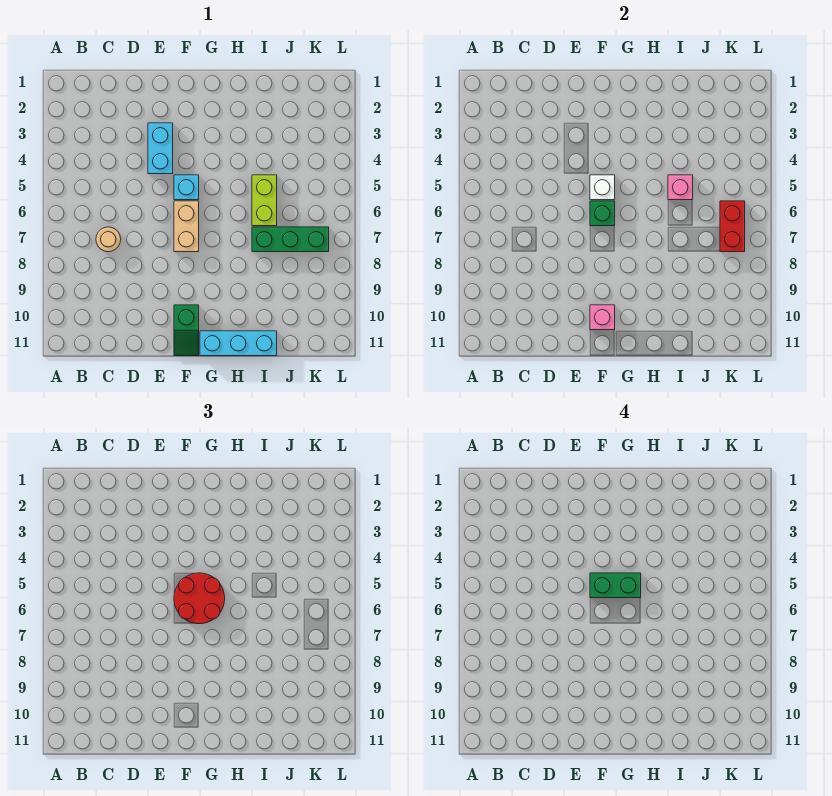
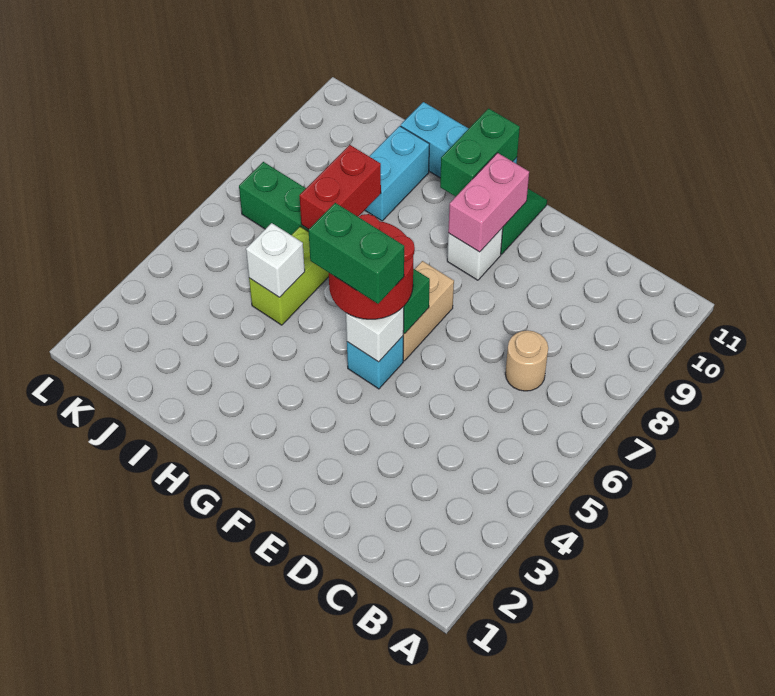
cyan 1x2 brick [148,123,173,174] -> cyan 1x2 brick moved to [365,126,429,221]
none -> white 1x1 brick [447,228,503,280]
pink 1x1 brick [590,305,615,330] -> pink 1x2 brick [448,153,529,252]
none -> green 1x2 brick [440,108,520,197]
pink 1x1 brick [668,175,693,200] -> white 1x1 brick [246,223,305,297]
red 1x2 brick [720,201,745,252] -> red 1x2 brick moved to [300,145,381,229]

